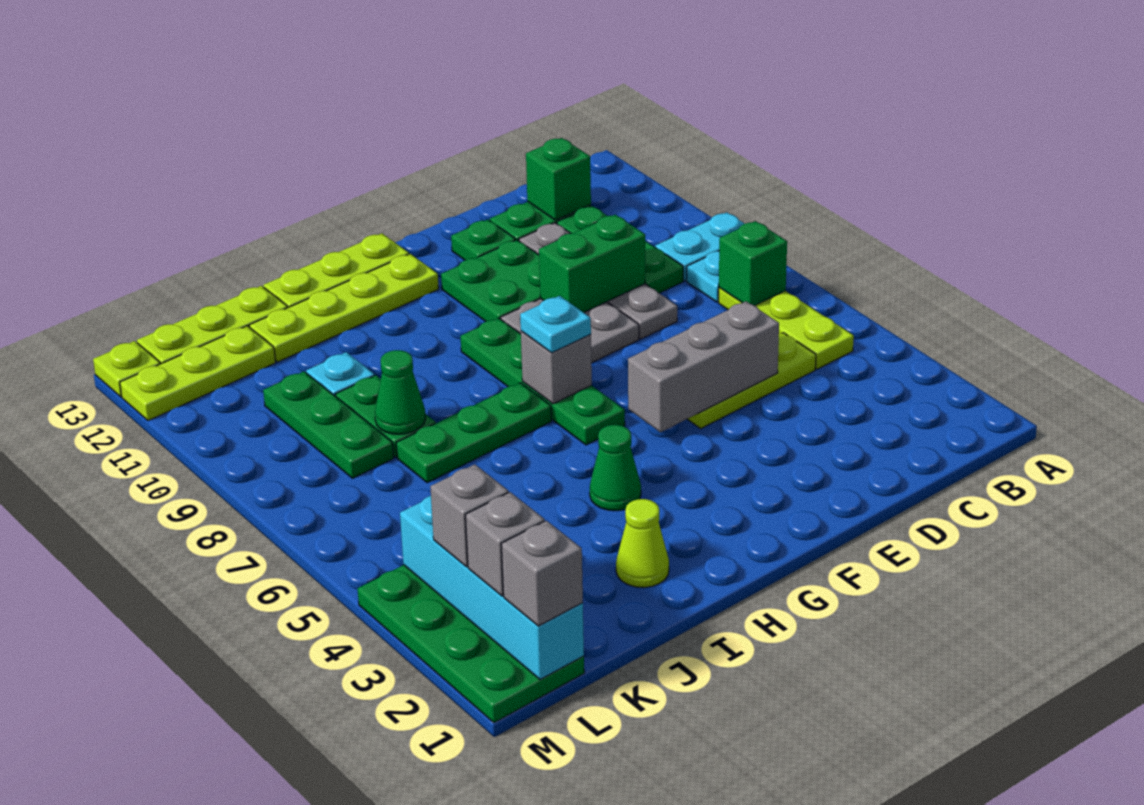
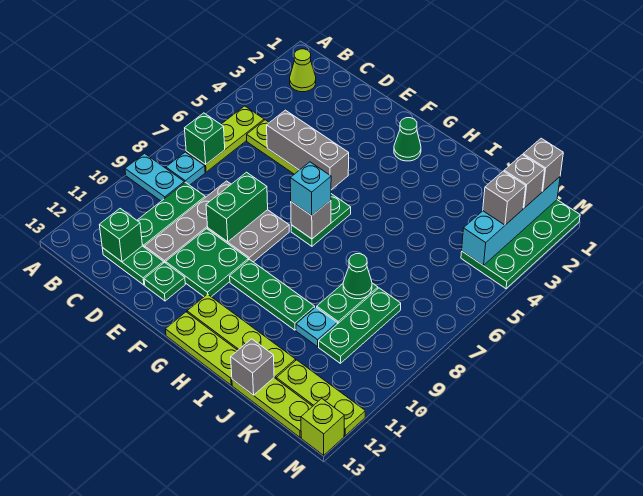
green 1x2 brick [539,215,645,312] -> green 1x2 brick turned to [206,172,268,242]
green 1x4 plate [461,318,625,445] -> green 1x2 plate [291,194,351,246]
cyan 1x1 plate [520,296,591,353] -> cyan 1x1 brick [290,162,331,216]
green 1x1 cone [590,425,641,511] -> green 1x1 cone moved to [394,118,421,161]
green 1x3 plate [396,383,551,483] -> green 1x3 plate moved to [230,259,315,330]
lime 1x1 cone [616,499,669,588] -> lime 1x1 cone moved to [290,49,316,92]
none -> grey 1x1 brick [231,339,274,395]
lime 1x1 plate [93,341,160,397] -> lime 1x1 brick [301,398,344,455]

